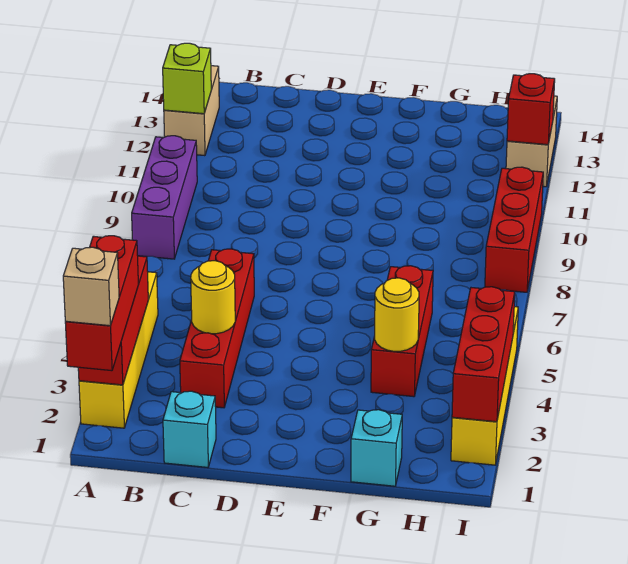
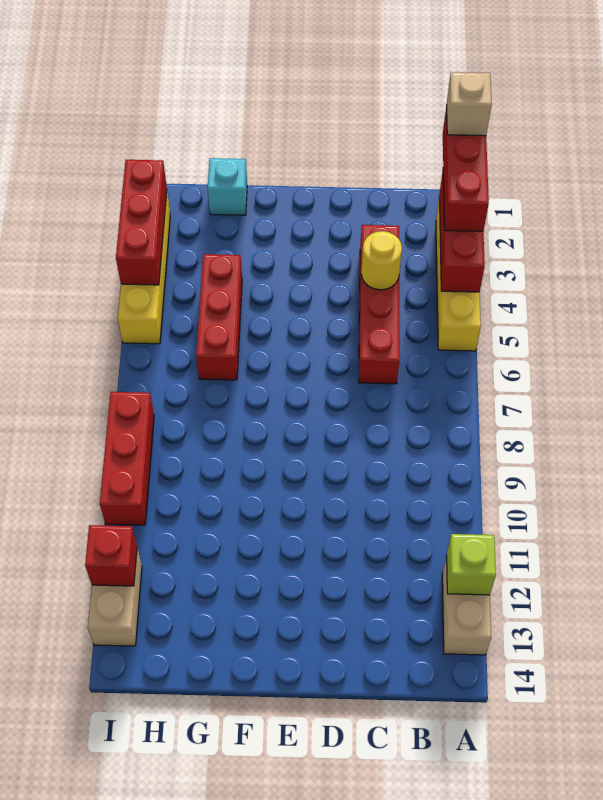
purple 1x3 brick [132,136,197,259] -> none
cyan 1x1 brick [163,391,216,467] -> none
yellow 1x1 round brick [375,278,419,351] -> none

